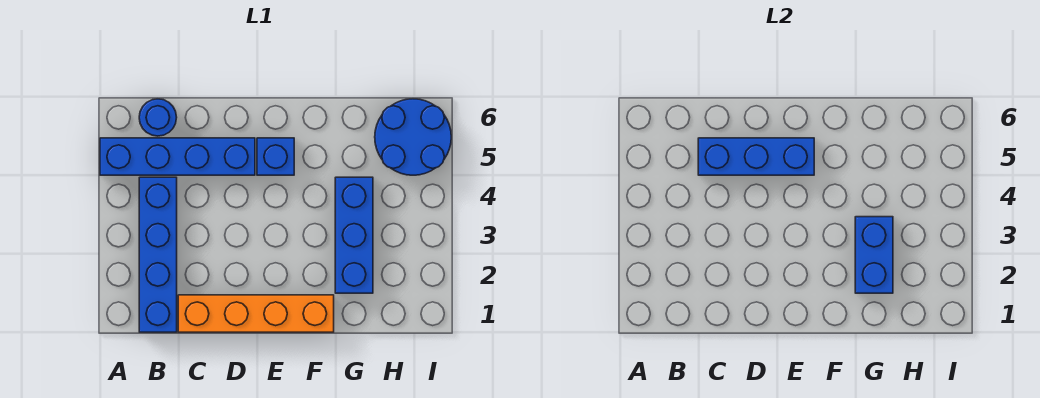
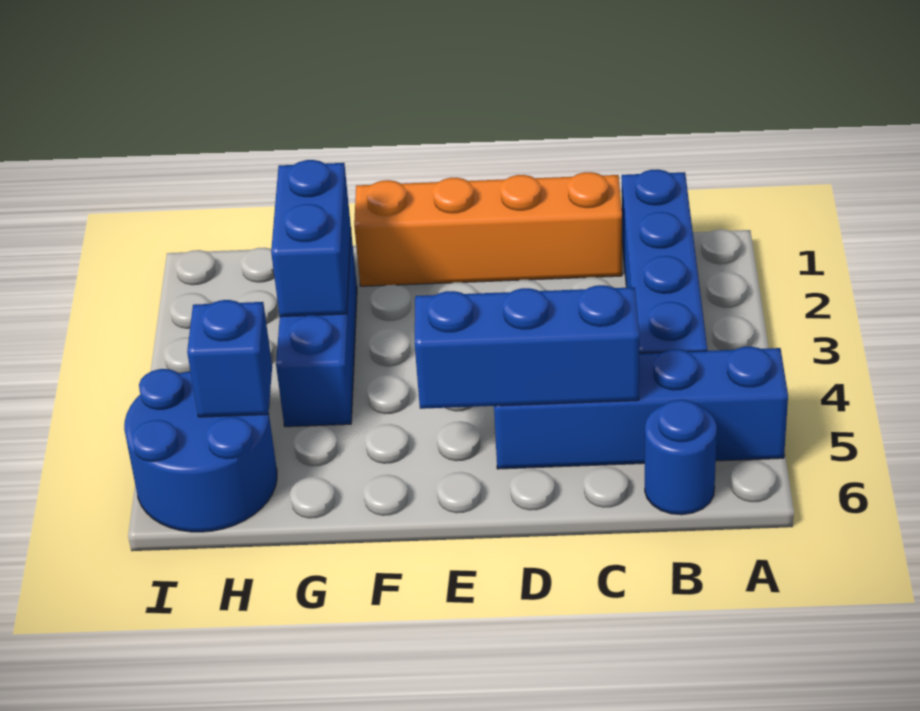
blue 1x1 brick [257,138,294,175] -> blue 1x1 brick moved to [187,300,272,417]

